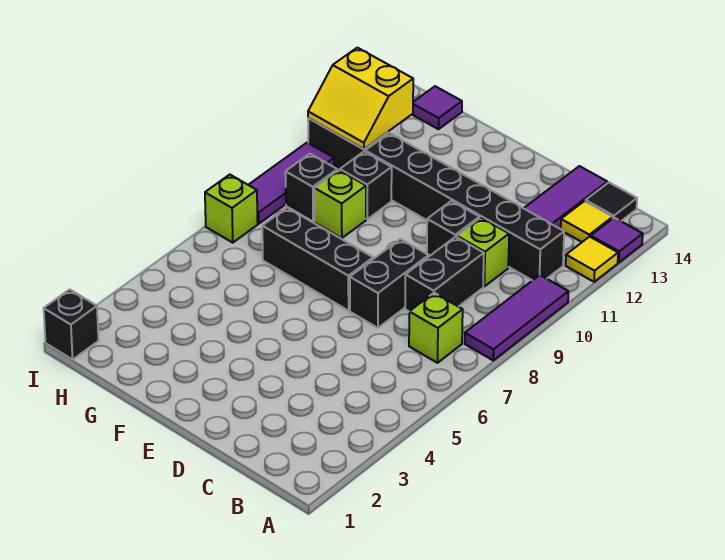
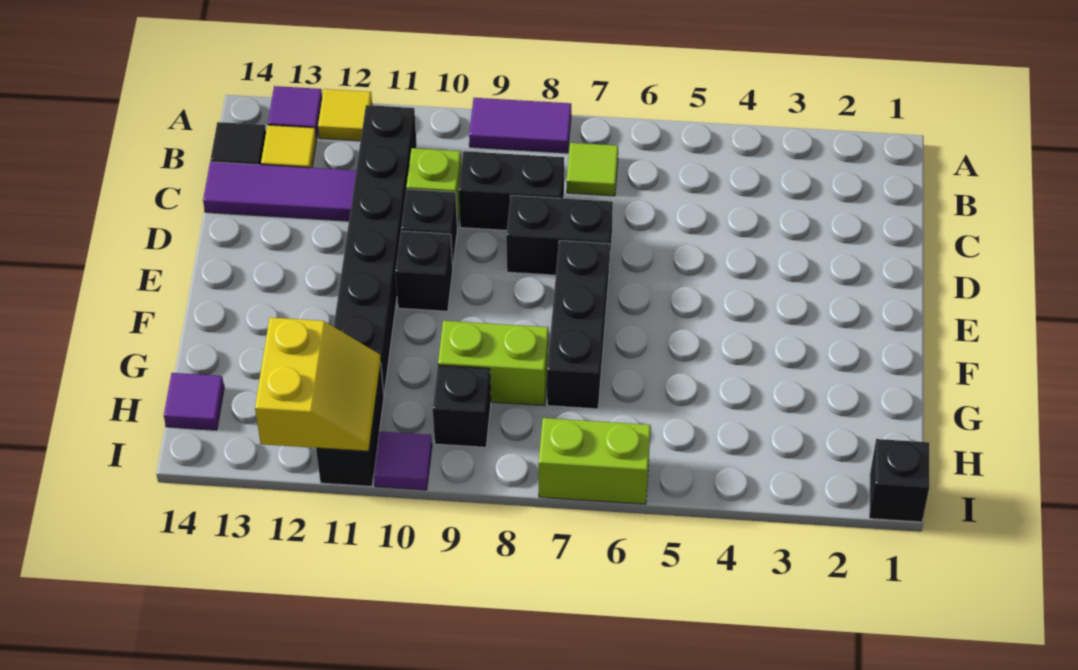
purple 1x3 tile [465,275,568,360] -> purple 1x2 tile [469,98,571,153]
lime 1x1 brick [409,293,463,363] -> lime 1x1 tile [567,143,618,196]
lime 1x1 brick [314,170,366,238] -> lime 1x2 brick [438,321,548,405]
black 1x1 brick [340,152,392,219] -> black 1x1 brick moved to [395,231,453,311]
lime 1x1 brick [205,175,258,243] -> lime 1x2 brick [539,418,651,504]
purple 1x3 tile [249,143,334,224] -> purple 1x1 tile [374,432,432,490]

